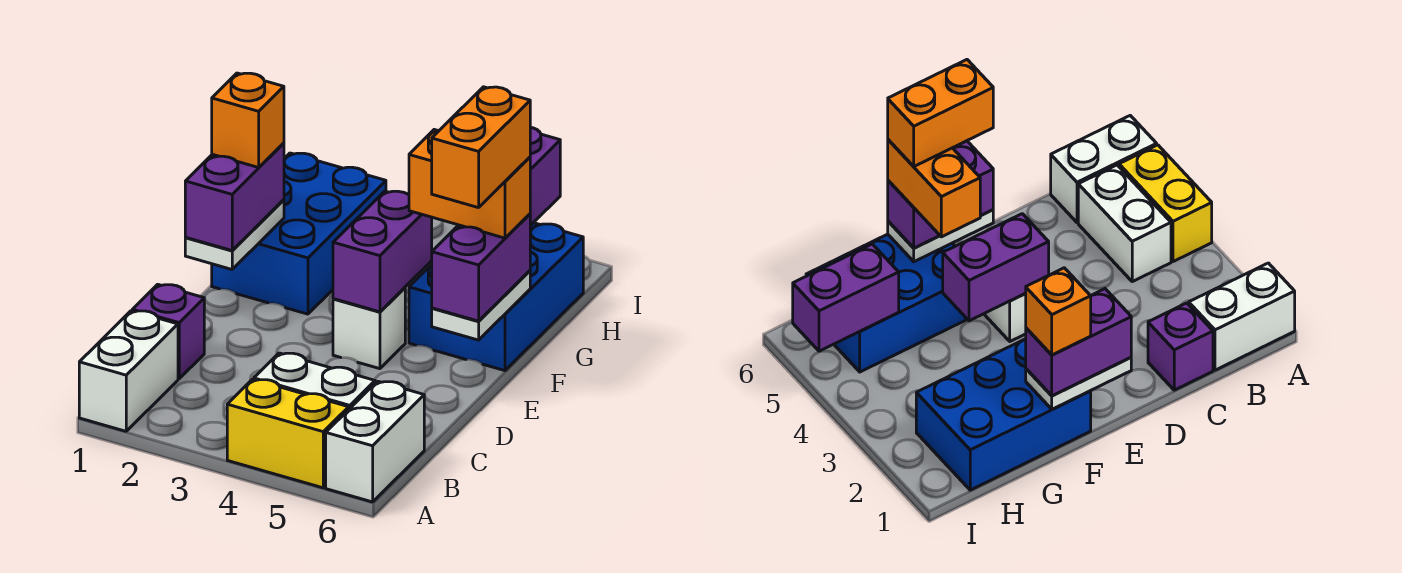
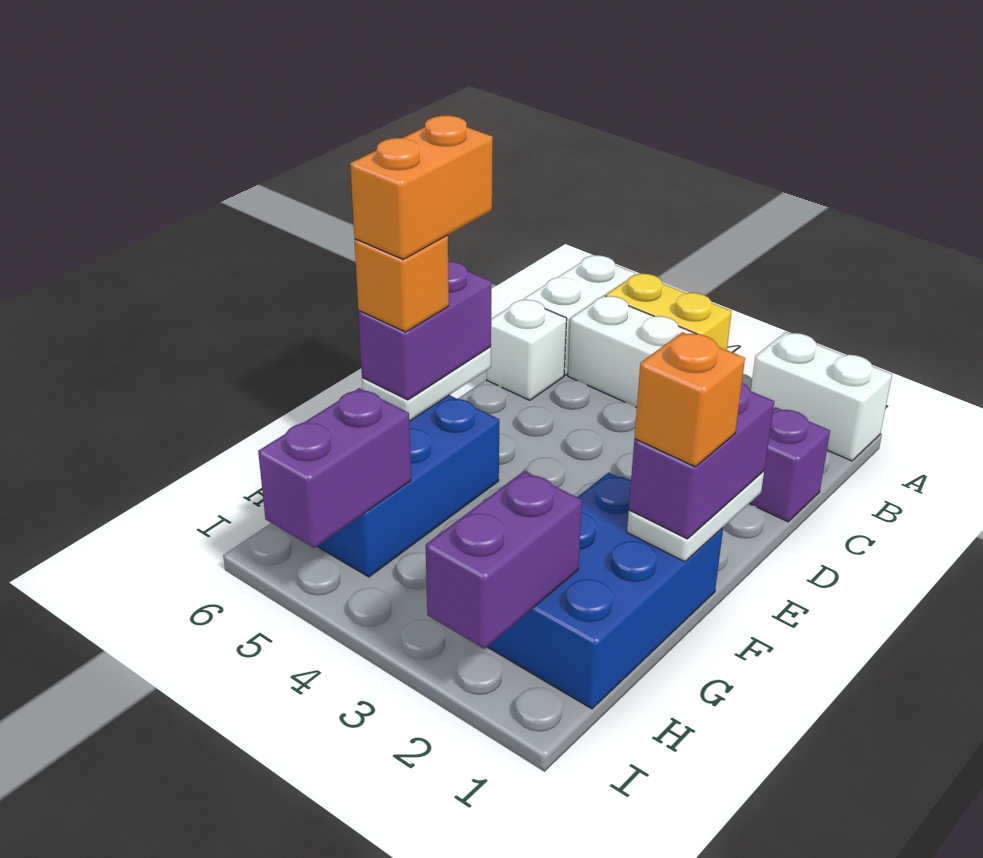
white 1x2 brick [79,311,178,431] -> white 1x2 brick turned to [751,332,892,461]
white 1x1 brick [333,288,405,369] -> white 1x1 brick moved to [487,299,567,400]
purple 1x2 brick [333,191,432,312] -> purple 1x2 brick moved to [426,471,582,649]
orange 1x2 brick [409,130,530,238] -> orange 1x1 brick [354,235,449,332]

